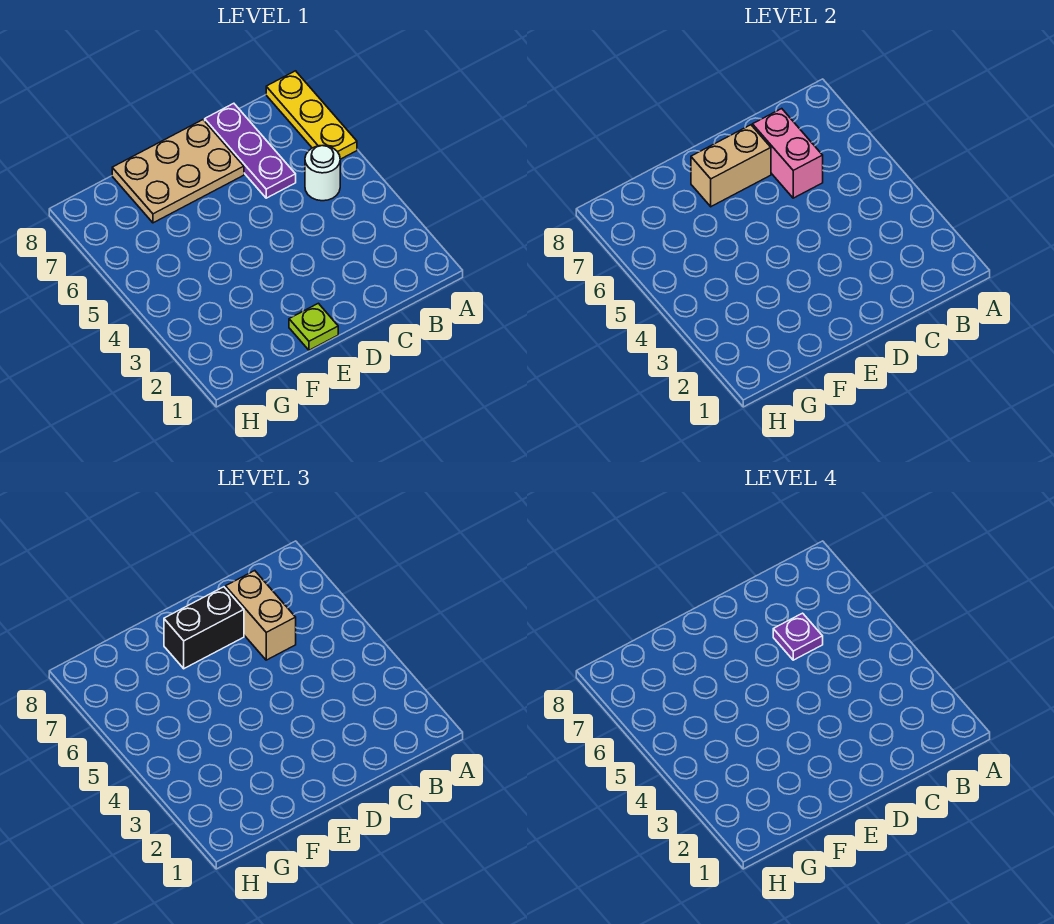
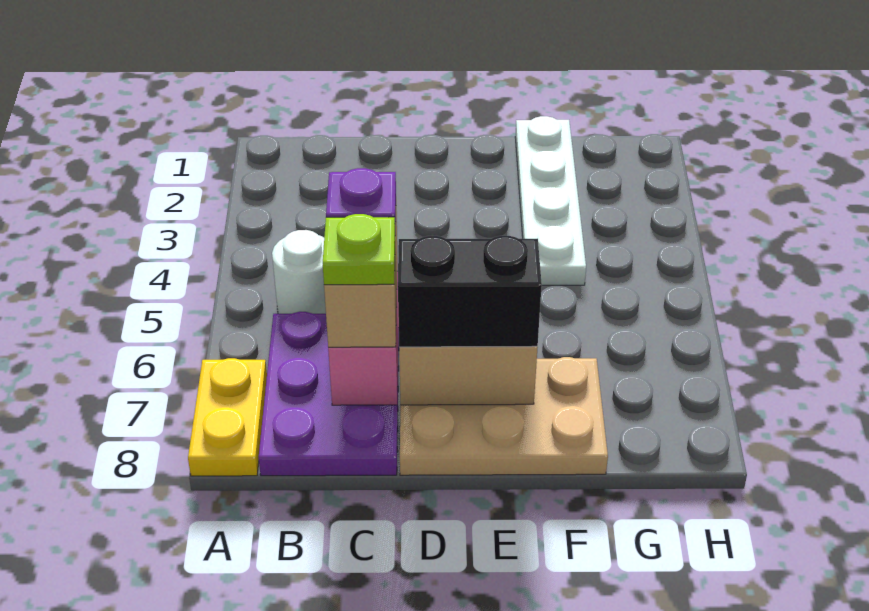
yellow 1x3 plate [266,71,357,159] -> yellow 1x2 plate [188,358,267,476]
purple 1x3 plate [205,103,296,198] -> purple 2x3 plate [259,312,399,476]
lime 1x1 plate [289,303,338,350] -> lime 1x1 plate moved to [323,214,395,285]
none -> white 1x4 plate [515,116,586,285]

